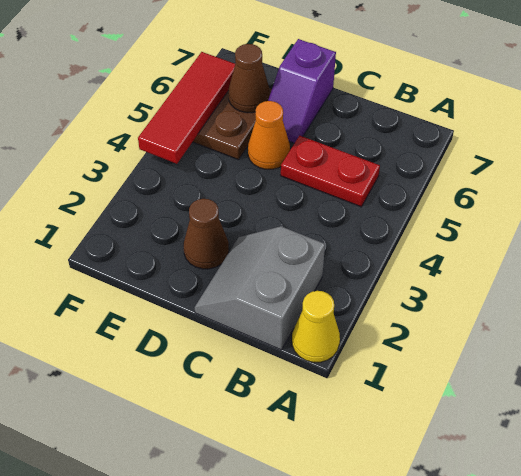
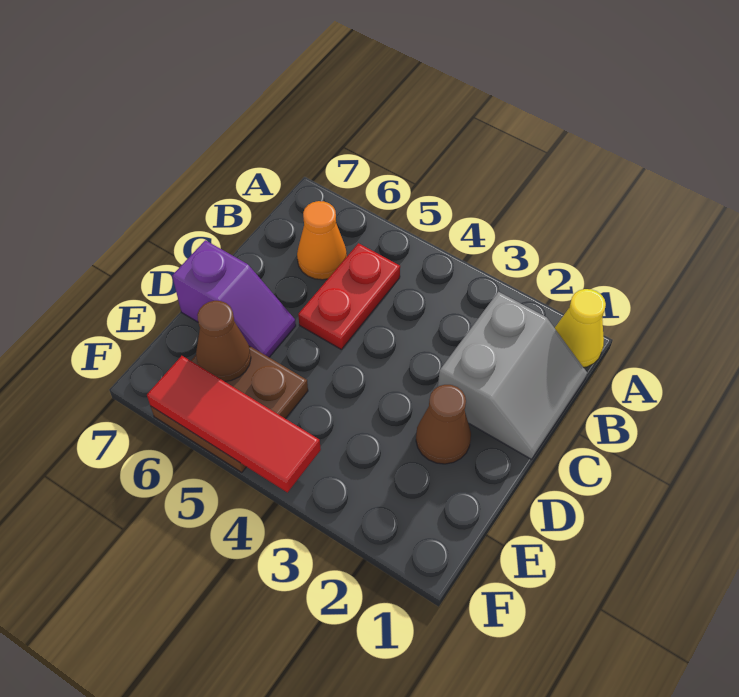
grey 2x2 slope [195,226,325,350] -> grey 2x2 slope turned to [438,292,587,459]
orange 1x1 cone [248,101,290,169] -> orange 1x1 cone moved to [297,201,347,280]

